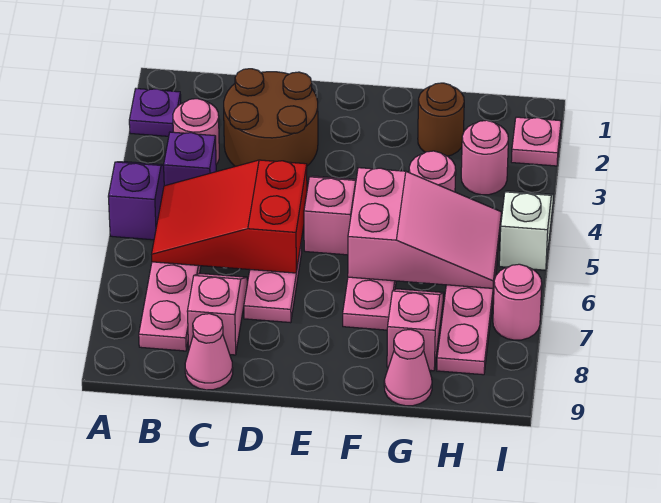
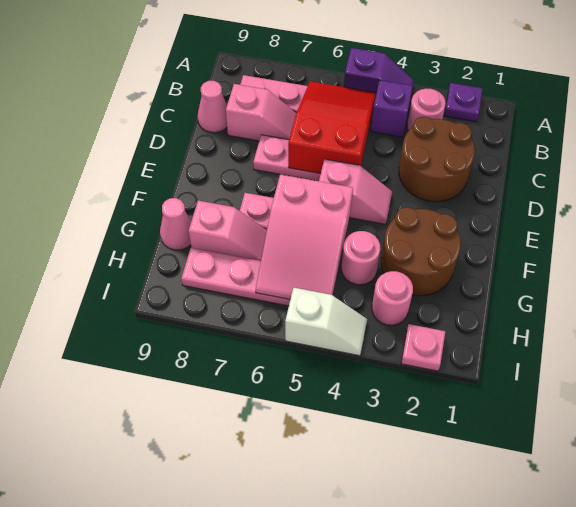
brown 1x1 round brick [418,83,464,156] -> brown 2x2 round brick [381,207,461,296]
pink 1x1 round brick [493,264,542,340] -> none

